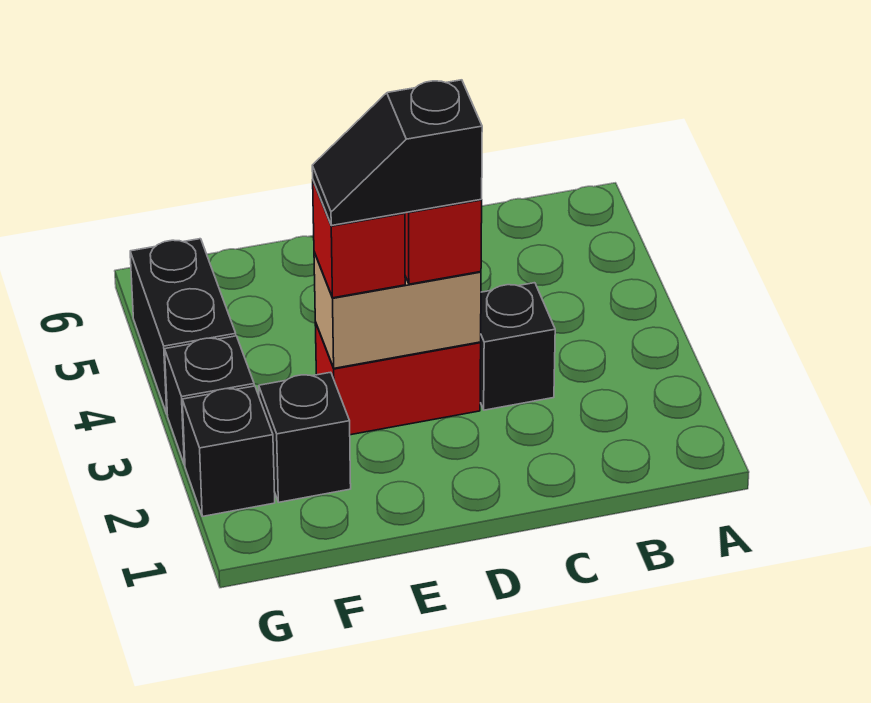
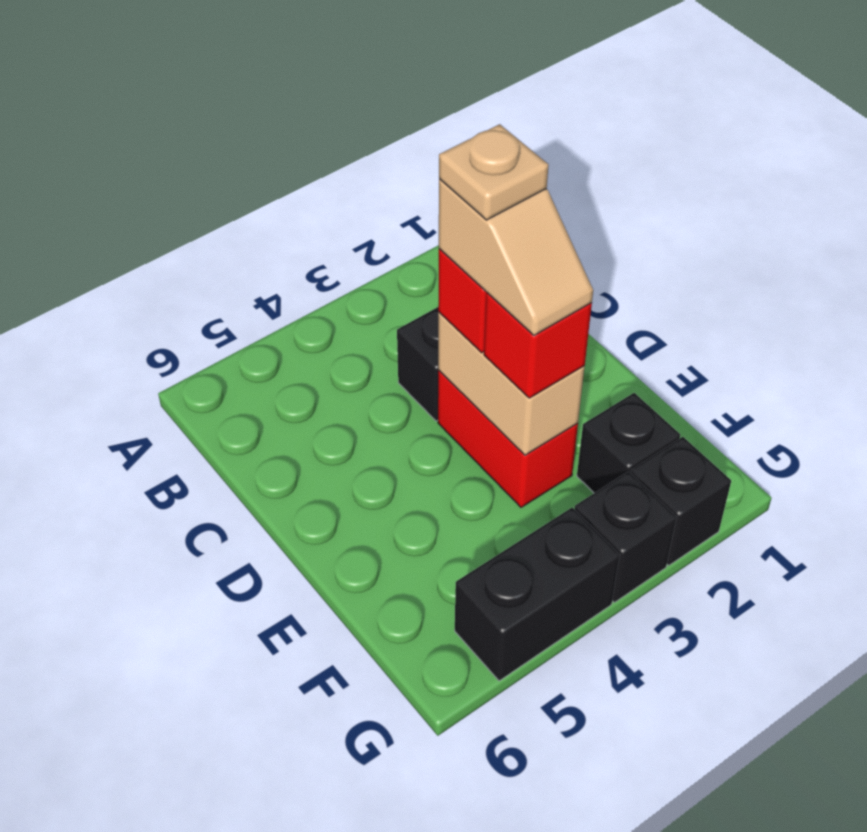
black 1x2 slope [312,80,482,226] -> tan 1x2 slope [439,179,593,335]
none -> tan 1x1 plate [439,124,548,220]

